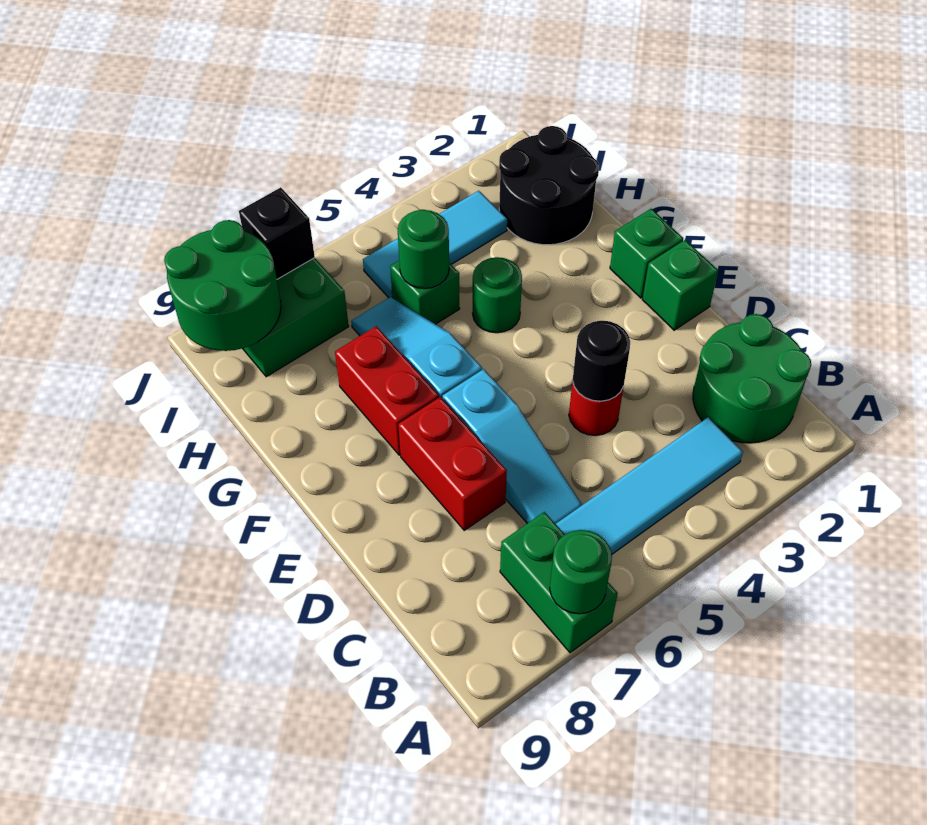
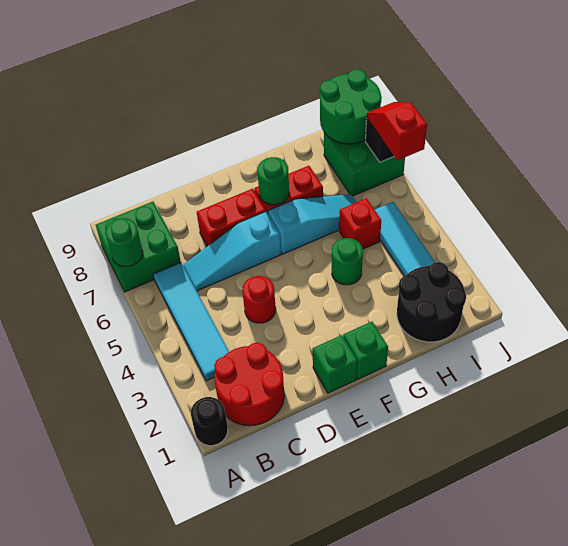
green 1x2 brick [500,512,618,653] -> green 2x2 brick [96,202,181,292]
green 2x2 round brick [693,314,811,443] -> red 2x2 round brick [214,343,284,426]
black 1x1 round brick [573,321,630,401] -> black 1x1 round brick moved to [191,397,228,446]
green 1x1 brick [390,261,460,324] -> red 1x1 brick [339,198,381,249]
green 1x1 round brick [398,210,449,289] -> green 1x1 round brick moved to [257,157,289,205]
none -> red 1x2 slope [367,102,427,160]

